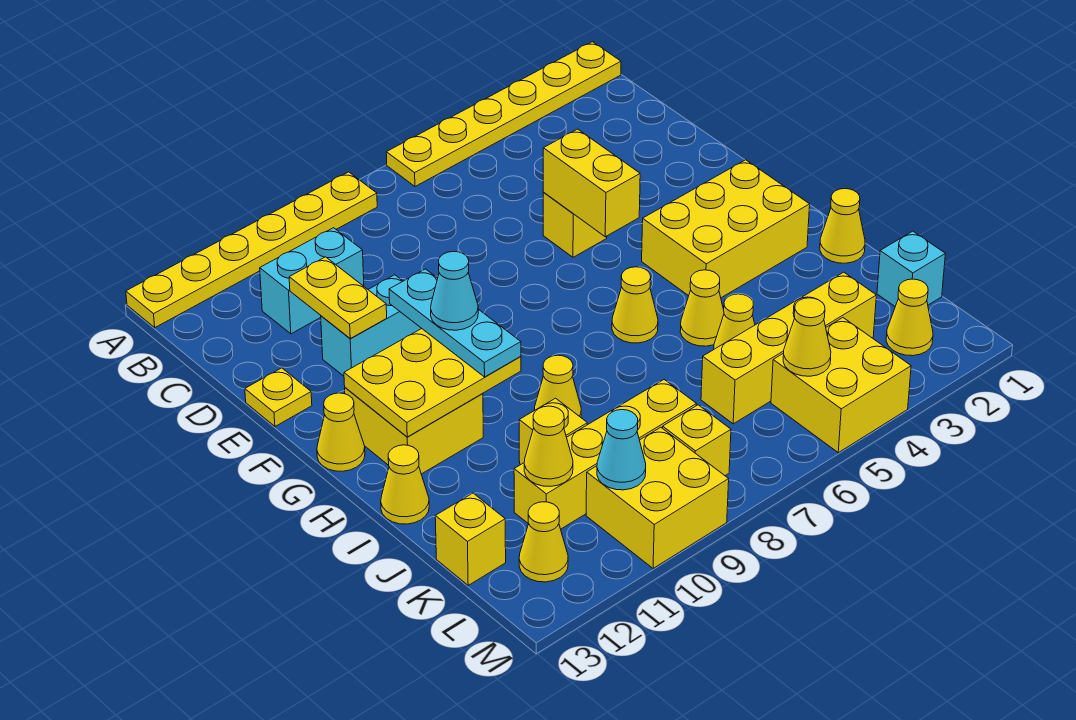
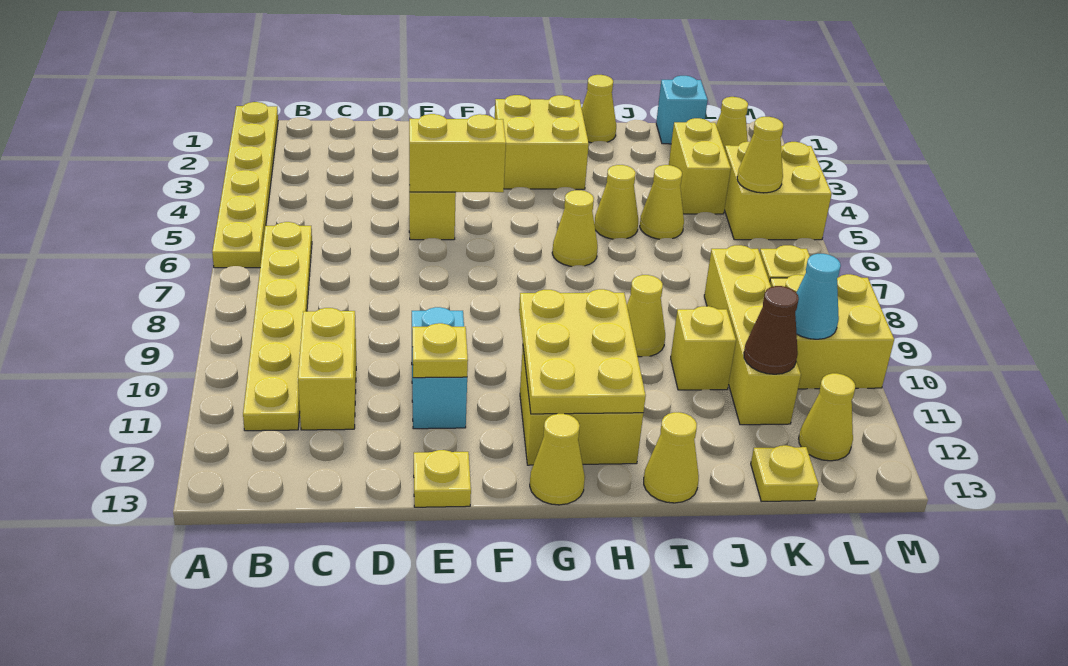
yellow 1x6 plate [126,172,377,327] -> yellow 1x6 plate moved to [243,222,312,431]
cyan 1x2 brick [260,228,364,334] -> yellow 1x2 brick [298,308,356,430]
yellow 1x2 plate [289,257,387,338] -> yellow 1x1 plate [412,323,468,378]
cyan 1x3 plate [389,269,521,377] -> none
yellow 2x3 brick [642,160,810,298] -> yellow 2x2 brick [495,95,589,189]
cyan 1x1 cone [431,251,478,330] -> none
yellow 1x4 brick [701,272,876,424] -> yellow 1x2 brick [669,118,731,214]
yellow 1x1 cone [524,406,573,487] -> brown 1x1 cone [744,286,799,374]
yellow 1x1 brick [435,493,506,585] -> yellow 1x1 plate [751,445,819,502]

